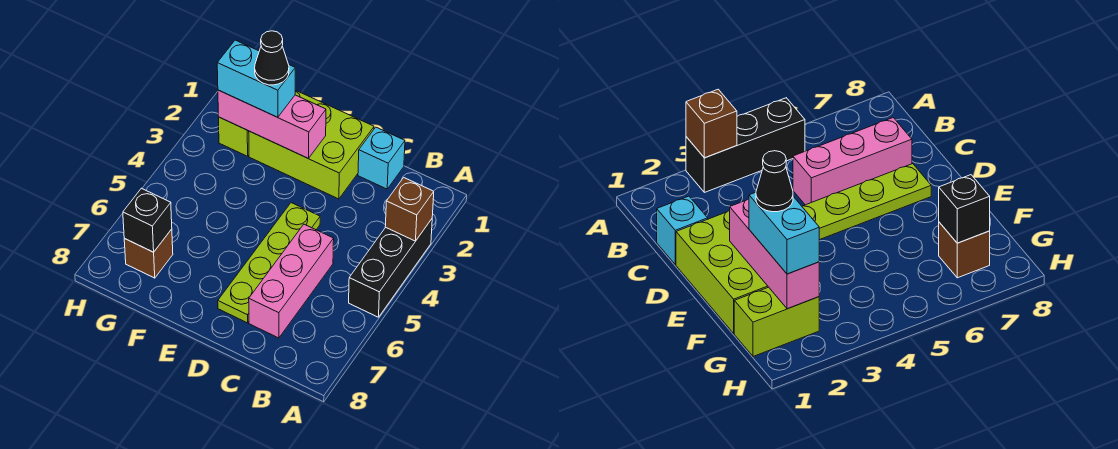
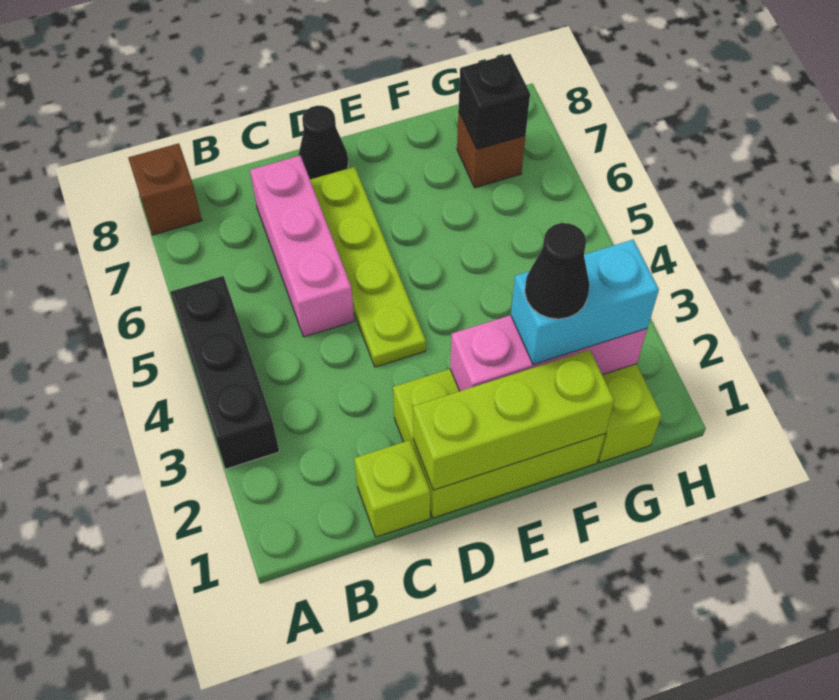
brown 1x1 brick [385,178,434,241] -> brown 1x1 brick moved to [128,143,202,235]
cyan 1x1 brick [358,127,405,189] -> lime 1x1 brick [354,440,430,537]
none -> lime 1x3 brick [413,350,614,490]
none -> black 1x1 cone [298,106,348,179]

